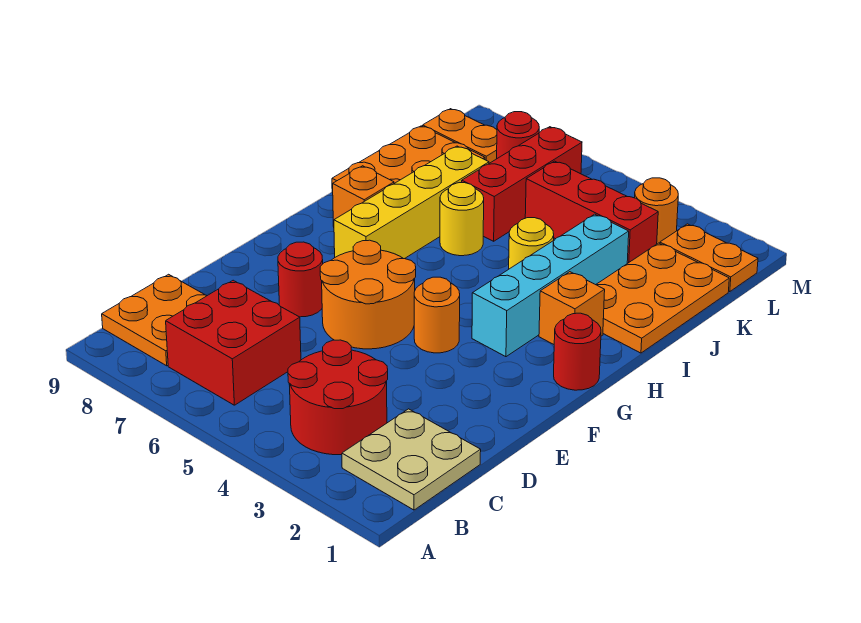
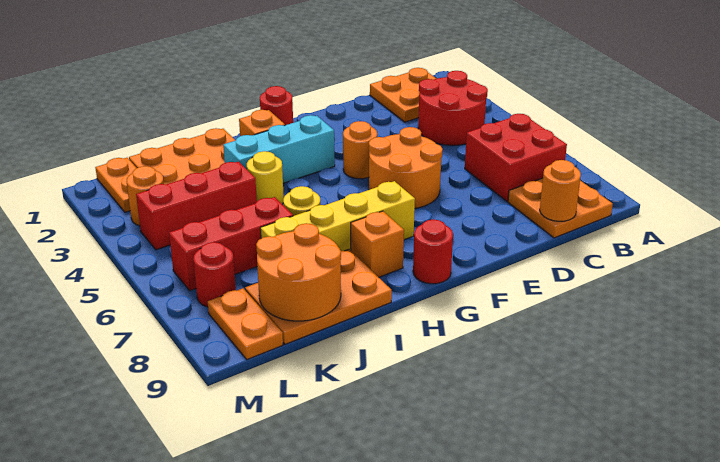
tan 2x2 plate [342,409,481,510] -> orange 2x2 plate [370,68,436,122]
none -> orange 1x1 round brick [540,160,581,221]
red 1x1 round brick [278,242,323,317] -> red 1x1 round brick moved to [413,220,453,284]
cyan 1x4 brick [472,214,629,357] -> cyan 1x3 brick [223,115,335,183]
none -> orange 2x2 round brick [256,223,341,321]
red 1x3 brick [525,161,658,263] -> red 1x3 brick turned to [136,162,257,250]

